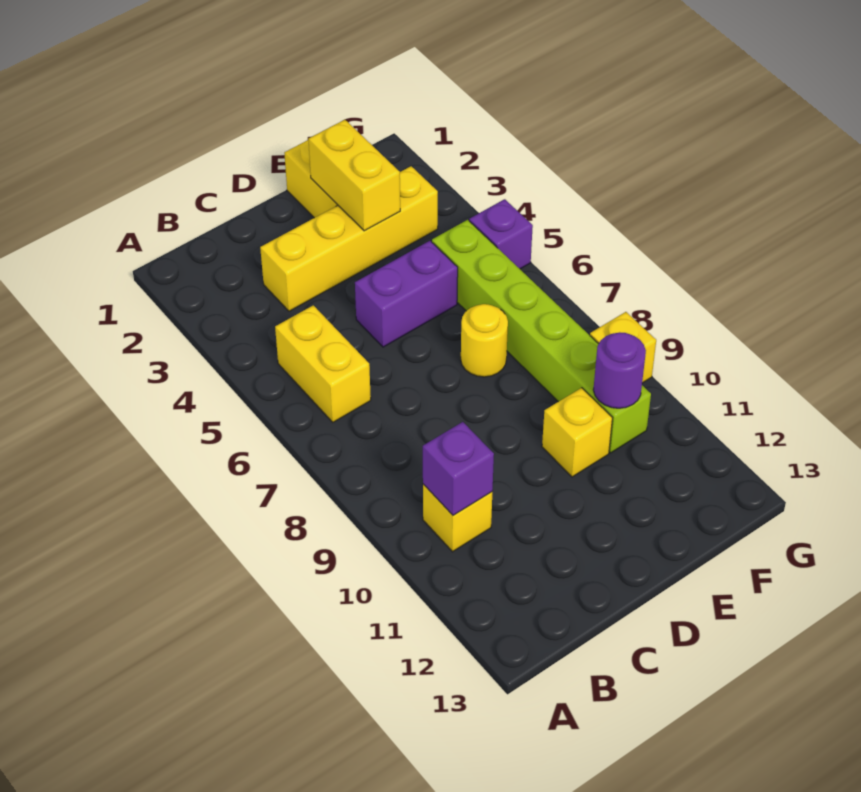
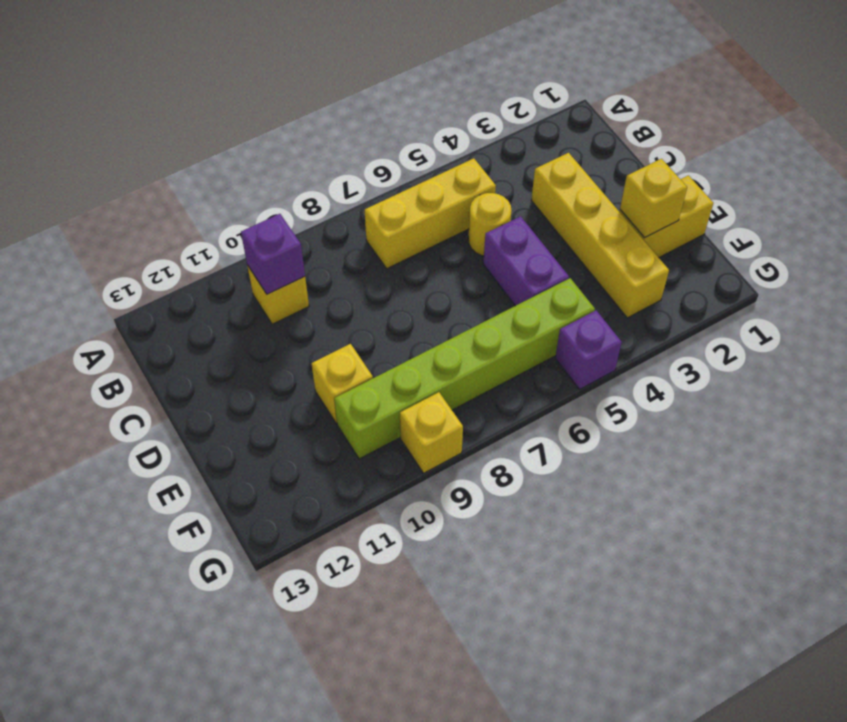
yellow 1x2 brick [275,305,371,422] -> yellow 1x3 brick [365,158,496,269]
yellow 1x2 brick [308,120,400,231] -> yellow 1x1 brick [620,159,687,237]
yellow 1x1 round brick [461,304,508,377] -> yellow 1x1 round brick moved to [468,193,512,256]
purple 1x1 round brick [593,332,646,408] -> none

